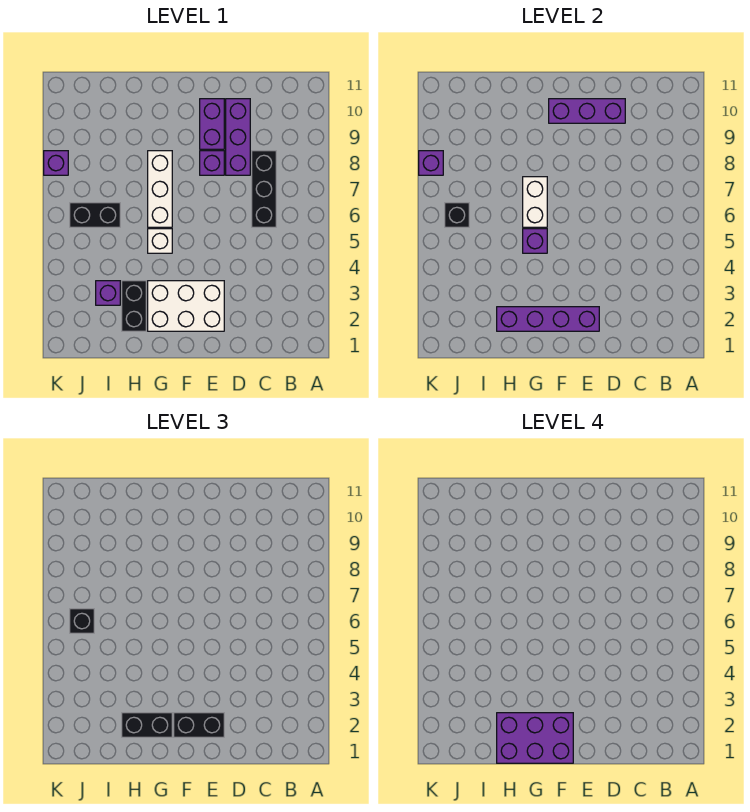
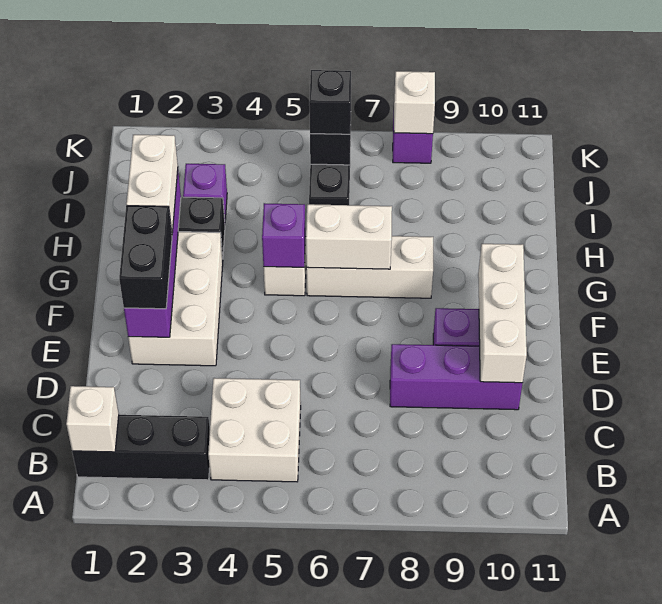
none -> white 1x1 brick [66,386,119,452]
none -> white 2x2 brick [208,378,301,482]
black 1x3 brick [252,151,276,227] -> black 1x3 brick moved to [72,415,210,480]
purple 1x3 brick [549,99,625,123] -> white 1x3 brick [478,244,527,383]
purple 1x1 brick [200,151,224,175] -> none
purple 2x3 brick [497,713,573,763] -> none
black 1x2 brick [122,713,172,737] -> white 1x2 brick [126,135,178,233]
purple 1x1 brick [419,151,443,175] -> white 1x1 brick [394,71,435,134]

